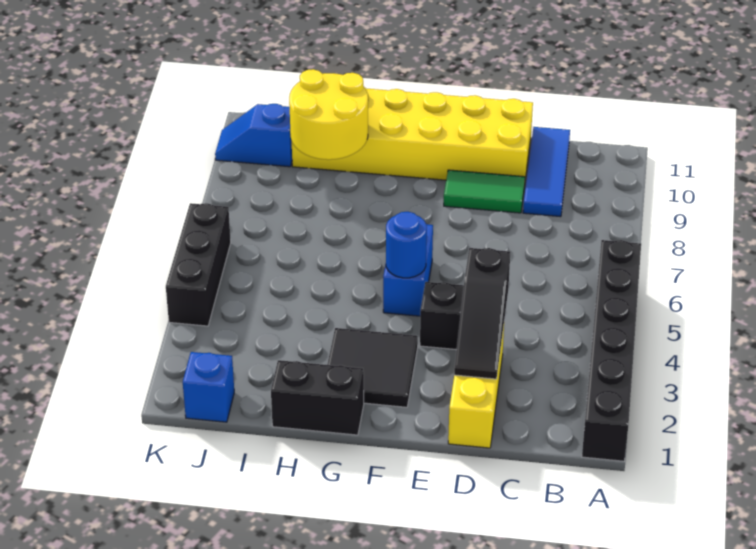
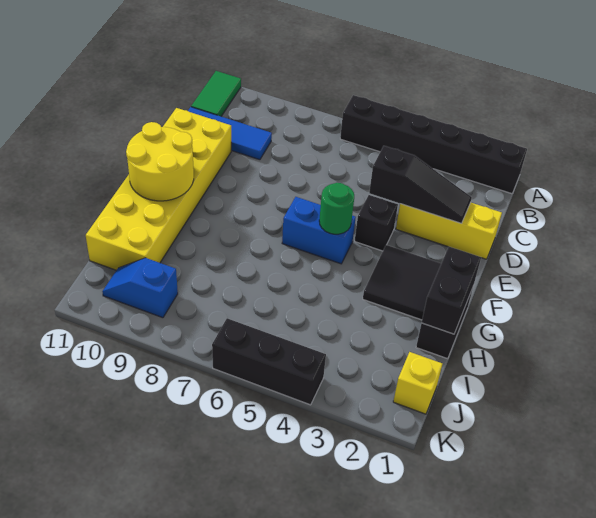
green 1x2 tile [444,170,525,213] -> green 1x2 tile moved to [191,71,241,116]
blue 1x1 round brick [386,212,427,278] -> green 1x1 round brick [319,183,354,234]
none -> black 1x2 brick [422,247,481,334]
yellow 2x2 round brick [289,69,368,160] -> yellow 2x2 round brick moved to [126,122,194,201]
blue 1x1 brick [183,352,234,422] -> yellow 1x1 brick [393,352,442,414]
blue 1x2 slope [215,104,292,167] -> blue 1x2 slope turned to [102,258,178,318]

